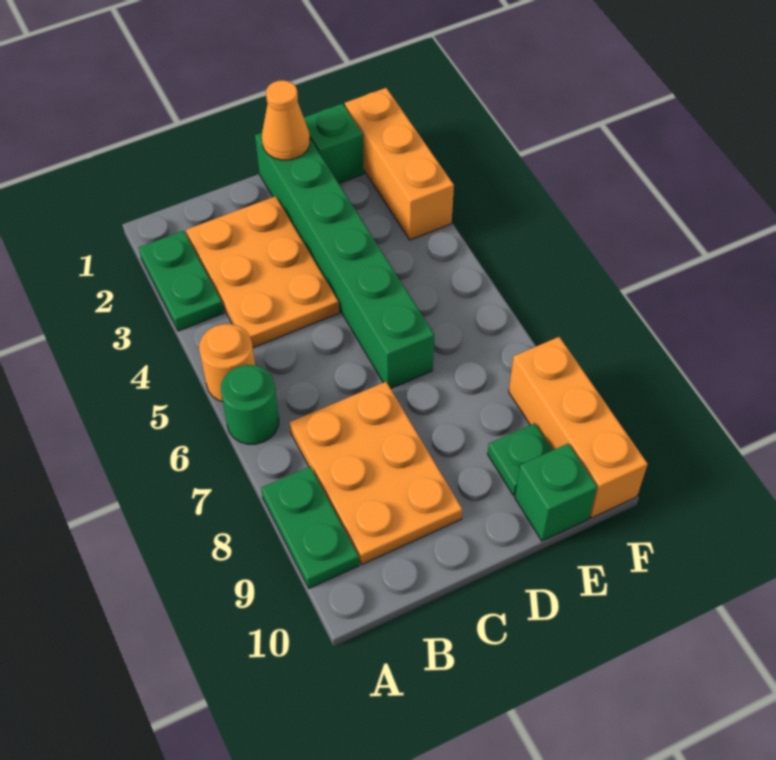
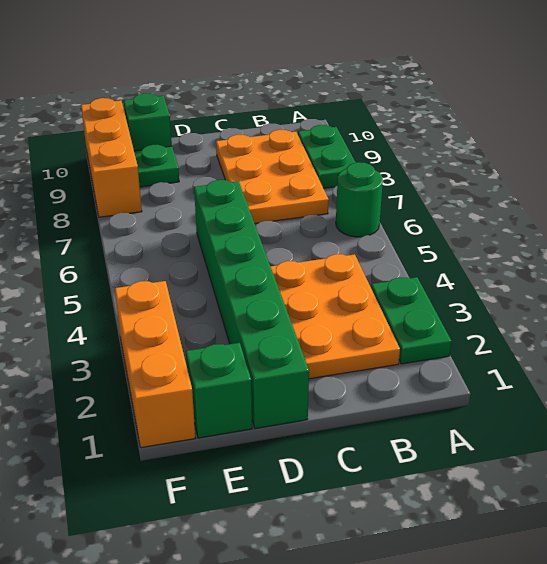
orange 1x1 round brick [199,324,255,402] -> none
orange 1x1 cone [262,80,310,160] -> none

